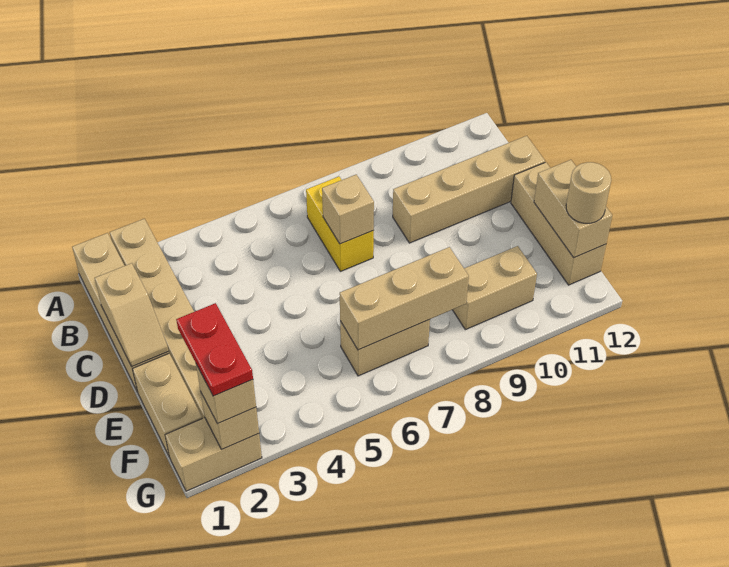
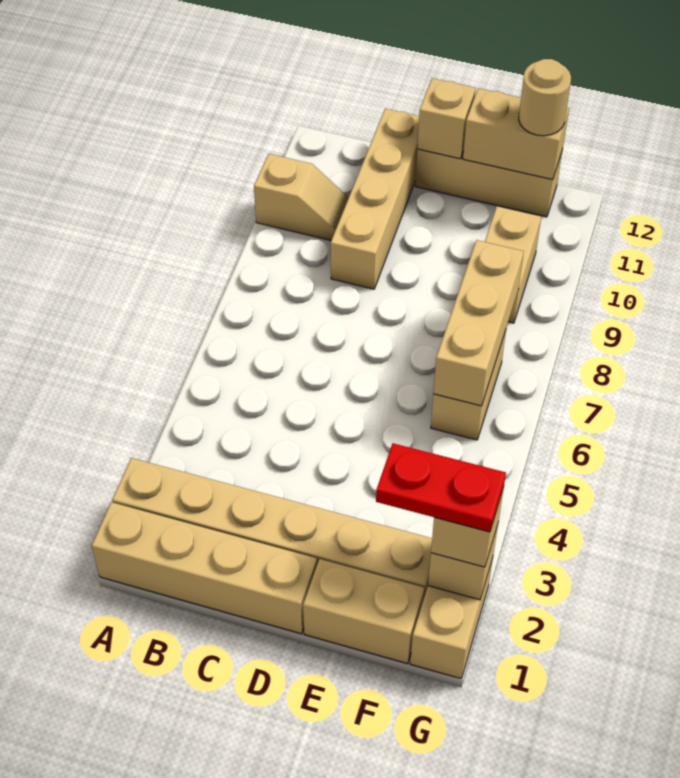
yellow 1x2 brick [306,176,374,271] -> none
tan 1x2 slope [95,263,168,367] -> tan 1x2 slope moved to [254,154,349,240]
tan 1x1 brick [322,174,374,244] -> tan 1x1 brick moved to [417,78,476,159]

